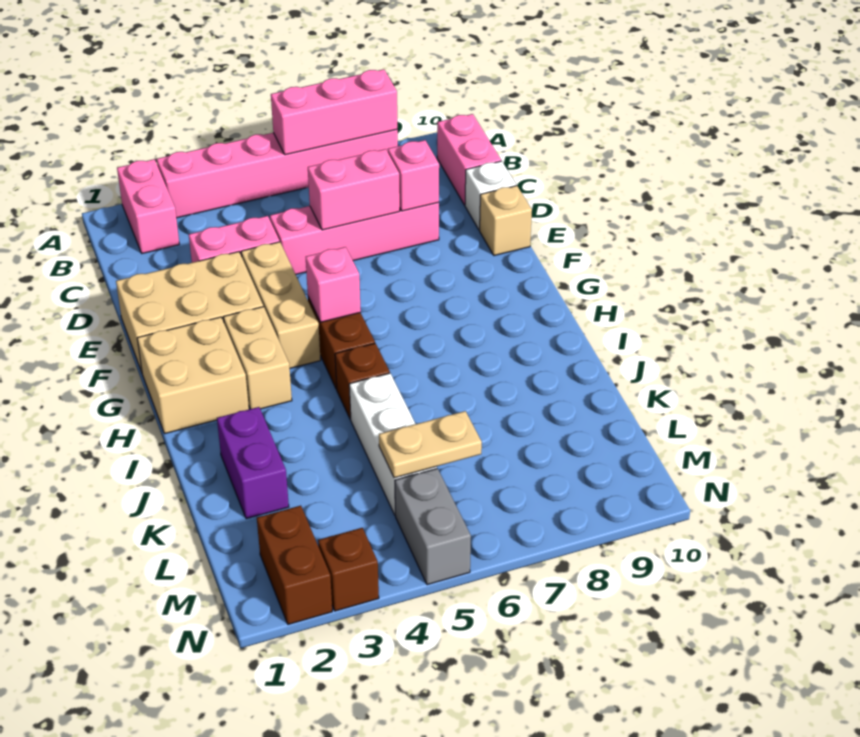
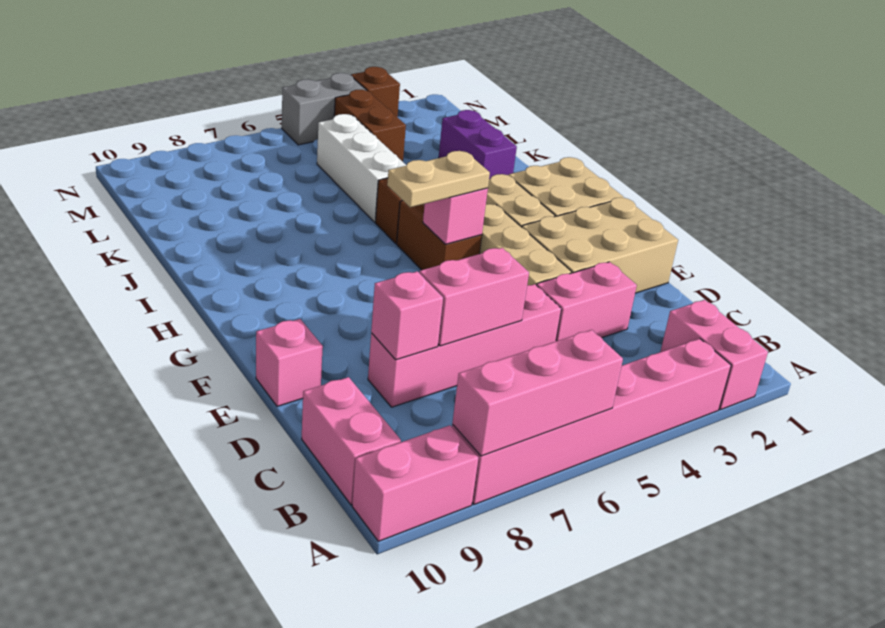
none -> pink 1x2 brick [352,425,478,541]
white 1x1 brick [465,161,516,230] -> none
tan 1x1 brick [480,186,532,256] -> pink 1x1 brick [256,319,323,406]
tan 1x2 plate [379,411,482,478] -> tan 1x2 plate moved to [387,151,490,207]
brown 1x2 brick [257,506,332,624] -> brown 1x2 brick moved to [334,90,406,162]
grey 1x2 brick [395,468,471,585] -> grey 1x2 brick turned to [282,73,366,145]

